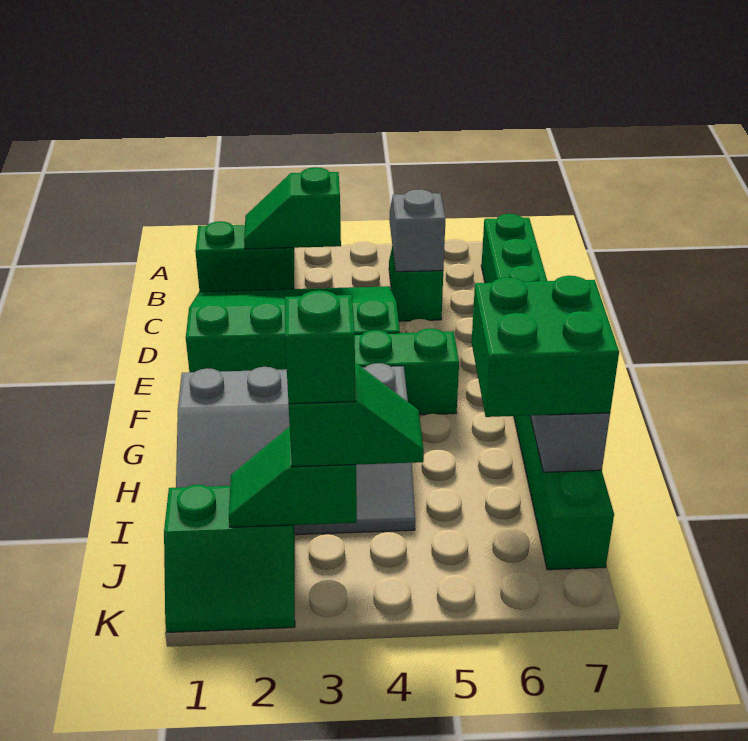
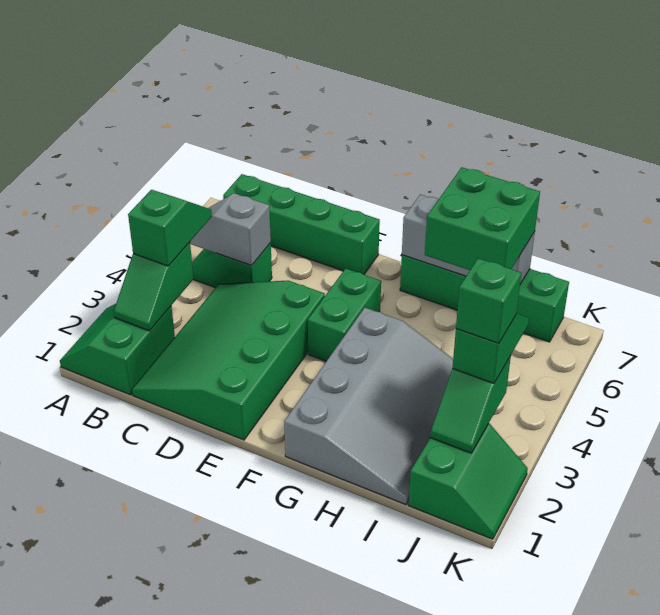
none -> green 1x2 slope [128,190,212,266]

